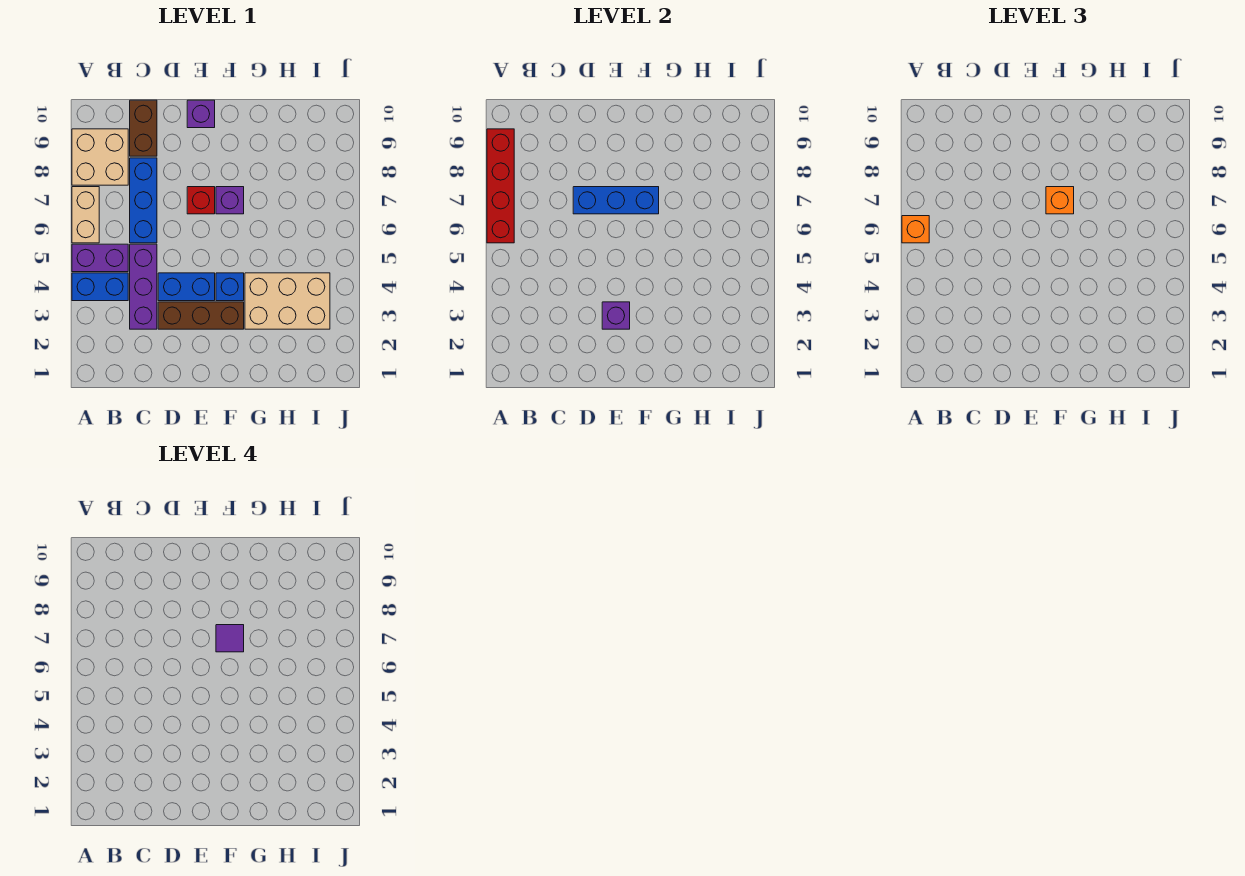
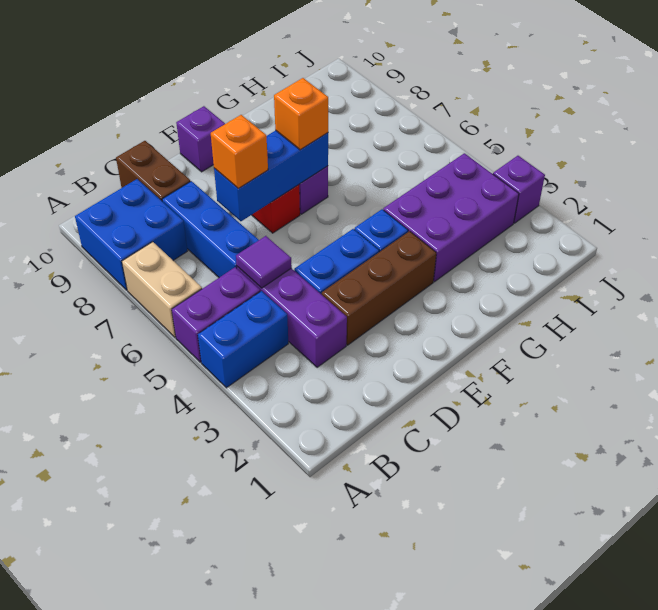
red 1x4 brick [487,129,514,243] -> none
orange 1x1 brick [902,216,929,243] -> orange 1x1 brick moved to [211,115,268,189]
tan 2x2 brick [72,129,128,185] -> blue 2x2 brick [75,179,187,290]
purple 1x1 brick [602,302,630,329] -> purple 1x1 brick moved to [493,156,545,223]
purple 1x1 tile [216,625,244,652] -> purple 1x1 tile moved to [236,236,292,288]
tan 2x3 brick [245,273,330,329] -> purple 2x3 brick [383,153,519,282]

